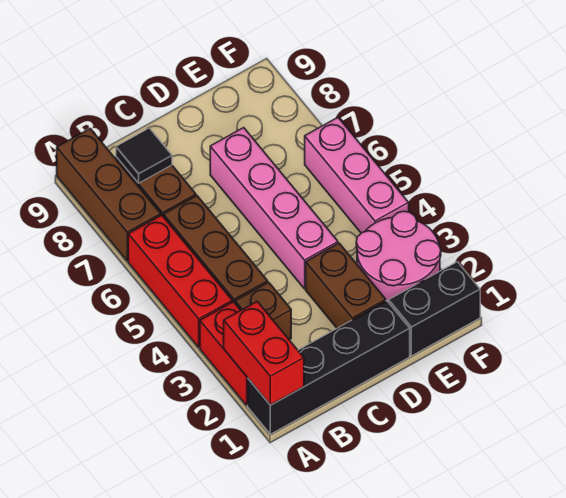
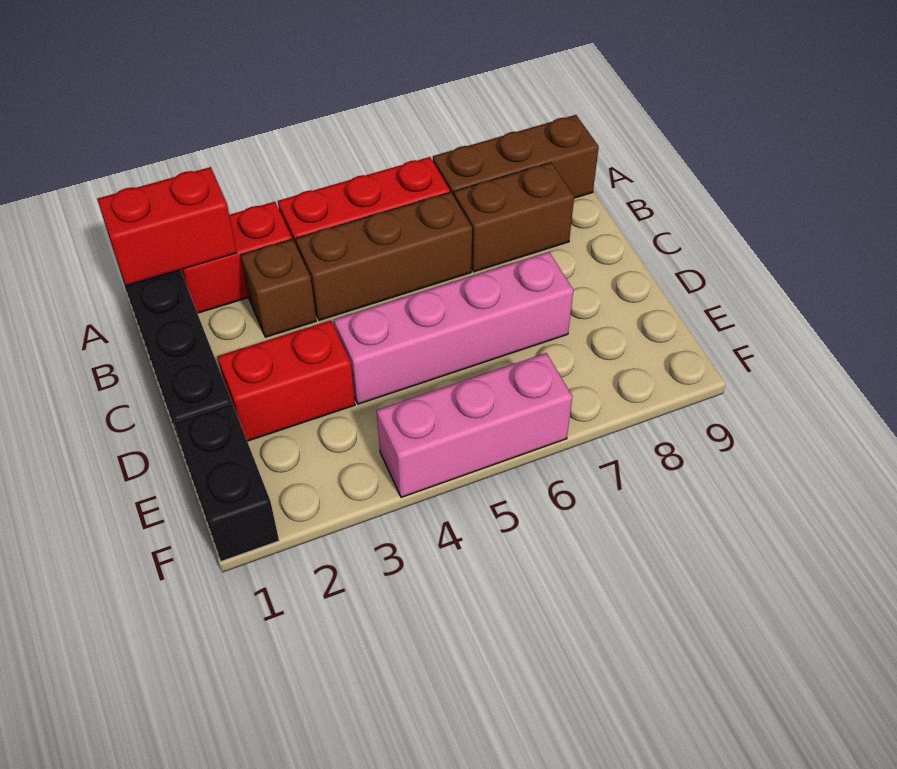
black 1x1 tile [116,128,172,183] -> none
brown 1x2 brick [306,243,386,328] -> red 1x2 brick [218,321,355,441]
pink 2x2 round brick [356,211,441,302] -> none

